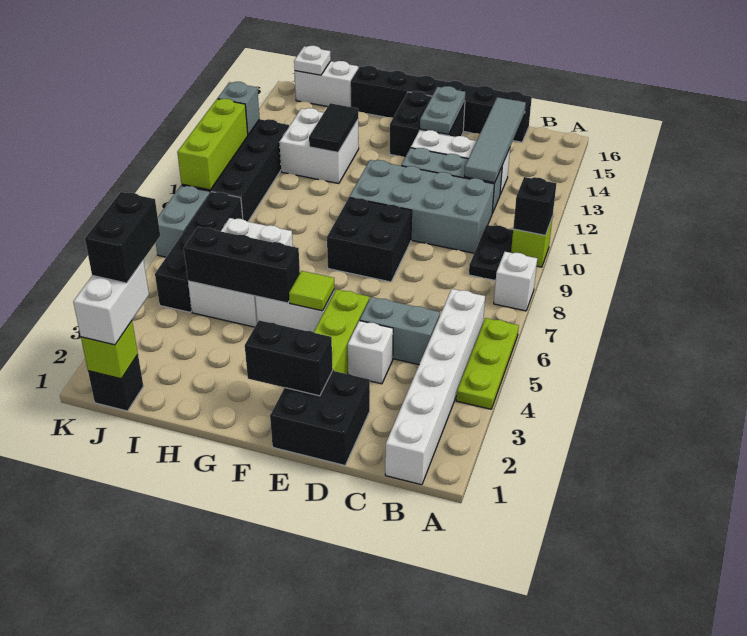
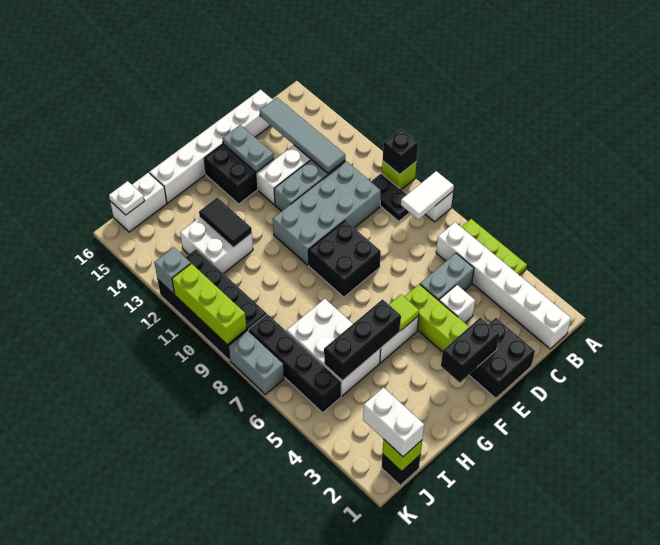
none -> white 1x2 tile [401,171,454,219]
black 1x6 brick [351,66,532,142] -> white 1x6 brick [149,90,273,203]
black 1x2 brick [85,192,160,283] -> none

